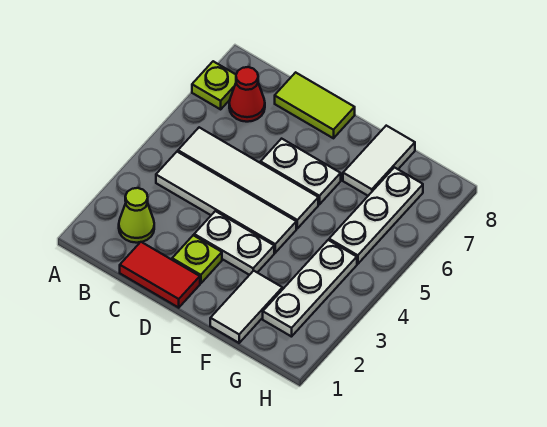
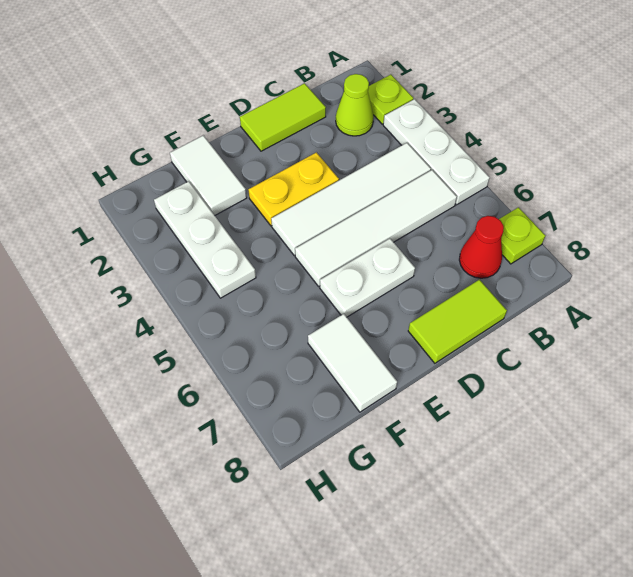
red 1x2 tile [120,242,200,308] -> lime 1x2 tile [240,83,326,151]
lime 1x1 plate [172,235,222,283] -> lime 1x1 plate moved to [368,75,413,124]
white 1x2 plate [194,211,274,275] -> yellow 1x2 plate [249,152,339,226]
white 1x3 plate [329,167,423,264] -> white 1x3 plate moved to [383,99,490,205]

